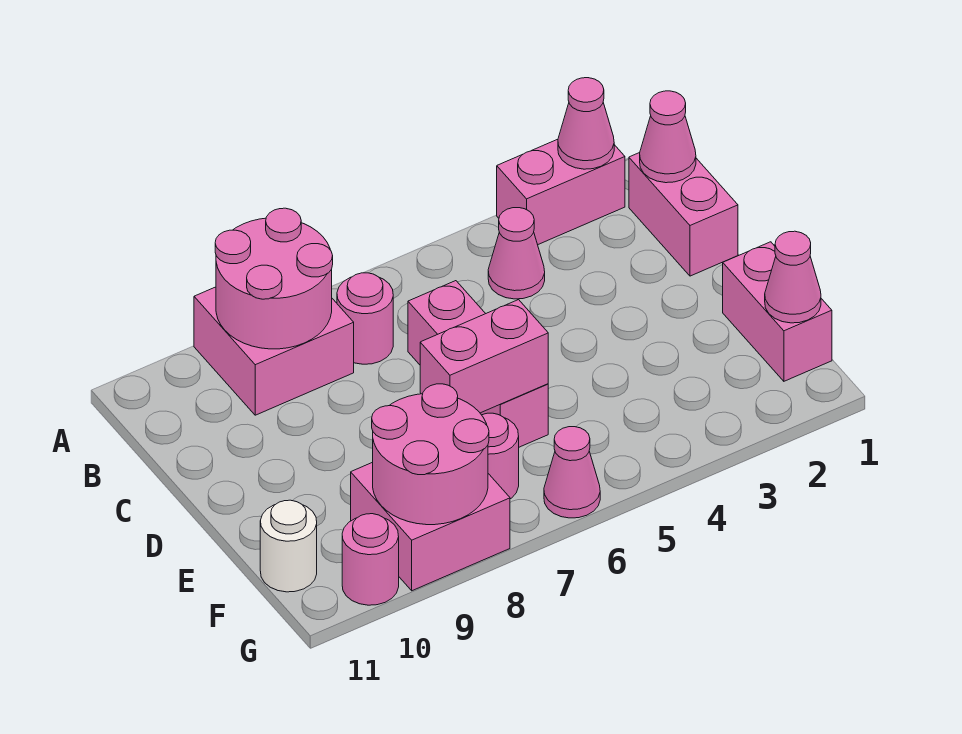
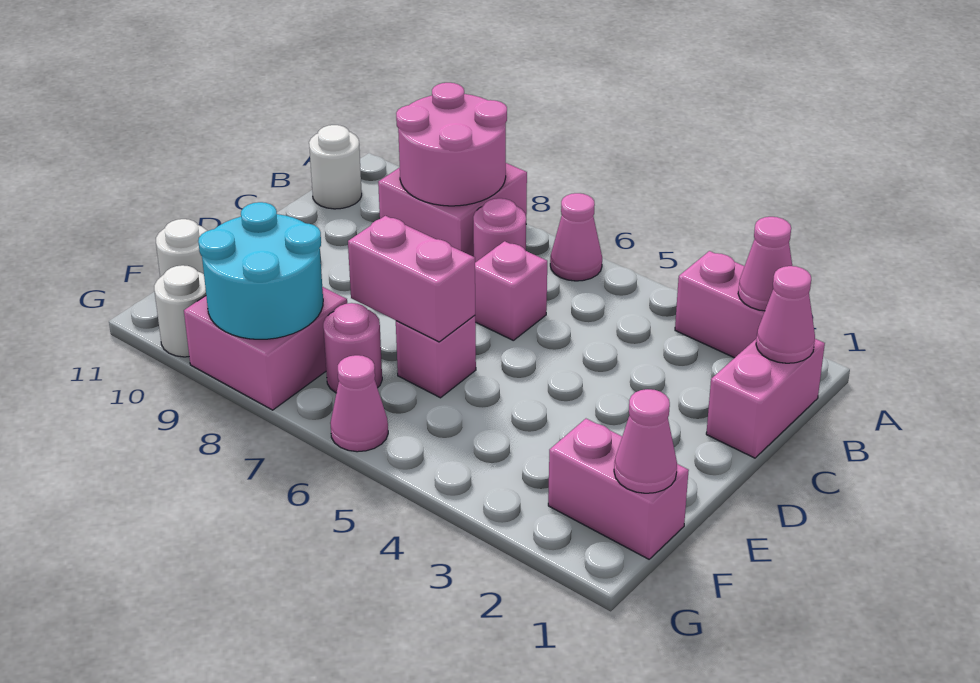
pink 1x1 cone [488,208,545,299] -> pink 1x1 cone moved to [550,193,602,281]
none -> white 1x1 round brick [309,125,362,209]
pink 1x2 brick [723,242,832,381] -> pink 1x2 brick turned to [548,419,689,559]
pink 2x2 round brick [372,384,489,525] -> cyan 2x2 round brick [198,202,323,339]
pink 1x1 round brick [342,514,399,605] -> white 1x1 round brick [154,265,206,357]

